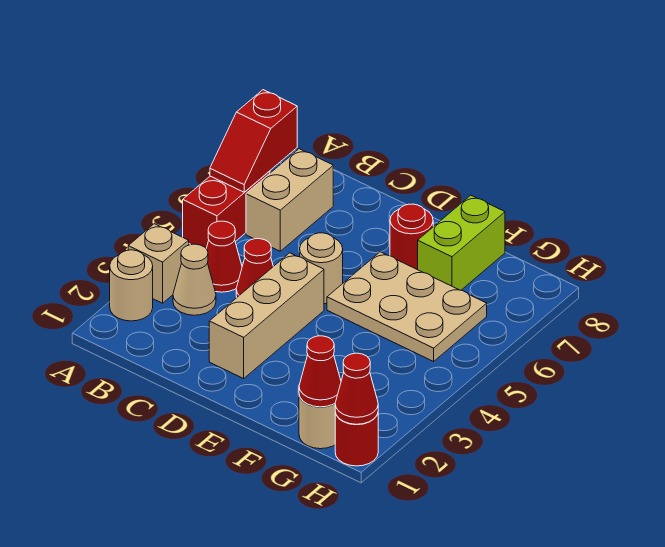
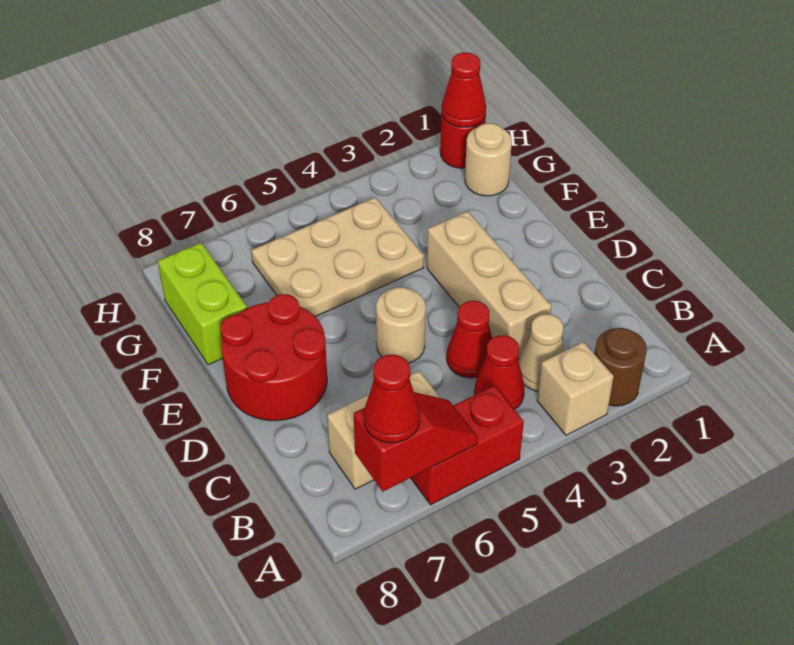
tan 1x1 round brick [110,250,153,321] -> brown 1x1 round brick [594,328,647,406]
tan 1x3 brick [209,253,324,379] -> tan 1x3 brick turned to [427,211,551,359]
tan 2x3 plate [327,252,487,361] -> tan 2x3 plate turned to [251,197,424,317]
red 1x1 round brick [390,204,433,270] -> red 2x2 round brick [220,294,327,421]
lime 1x2 brick [418,195,505,290] -> lime 1x2 brick turned to [158,243,247,365]
red 1x1 cone [299,336,341,407] -> red 1x1 cone moved to [364,355,420,443]

